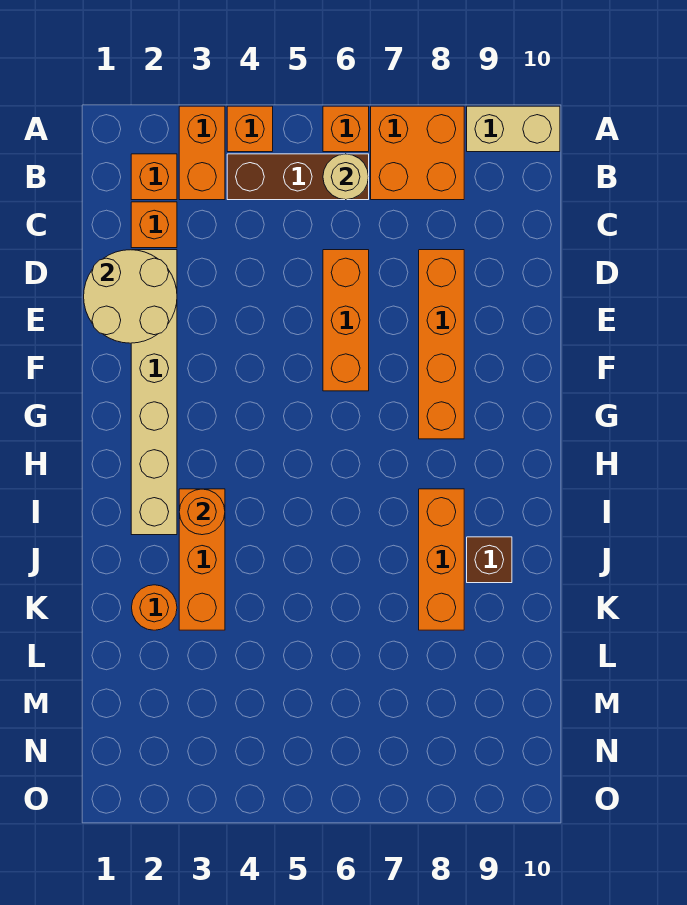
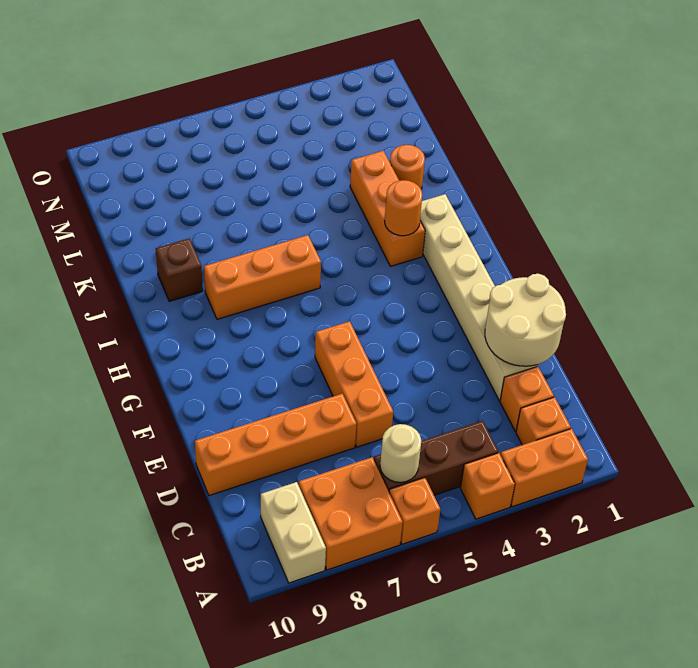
orange 1x2 brick [179,106,225,200] -> orange 1x2 brick turned to [500,429,588,507]
tan 1x2 brick [467,106,560,152] -> tan 1x2 brick turned to [261,482,326,583]
orange 1x4 brick [419,250,464,439] -> orange 1x4 brick turned to [195,394,357,496]
orange 1x3 brick [419,489,464,630] -> orange 1x3 brick turned to [204,235,321,319]

